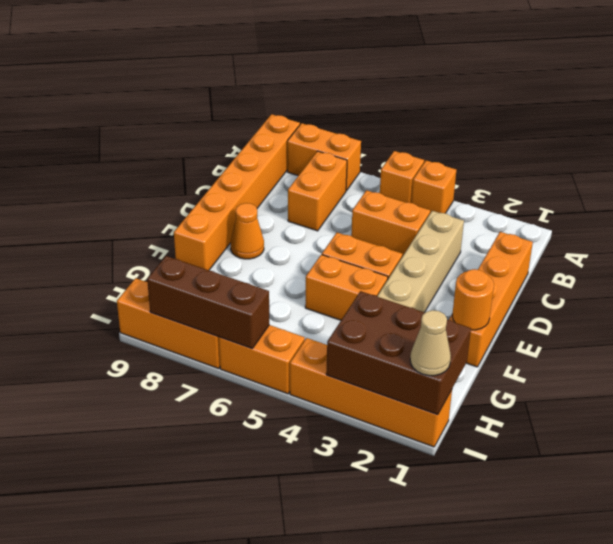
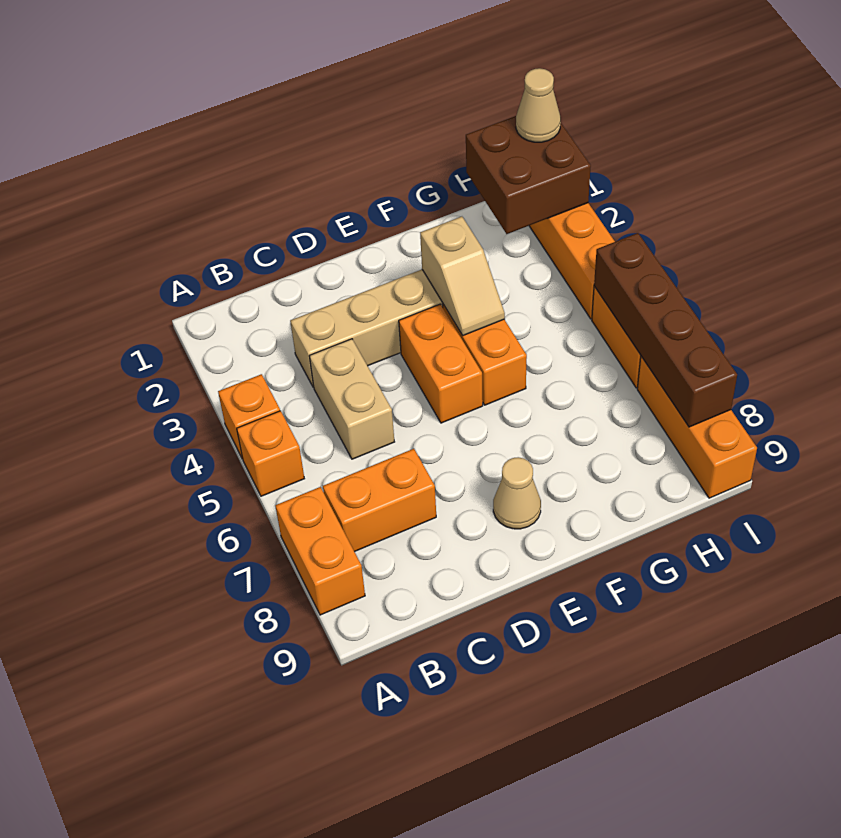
orange 1x6 brick [174,114,300,270] -> none
orange 1x4 brick [449,232,533,367] -> none
orange 1x2 brick [351,190,430,257] -> tan 1x2 brick [309,339,394,459]
orange 1x1 cone [231,203,264,259] -> tan 1x1 cone [493,457,541,529]
orange 1x1 round brick [452,269,494,330] -> none
none -> tan 1x2 slope [420,216,505,336]
brown 2x3 brick [326,291,471,415] -> brown 2x2 brick [466,116,591,234]
brown 1x3 brick [147,256,269,349] -> brown 1x4 brick [594,233,737,427]

